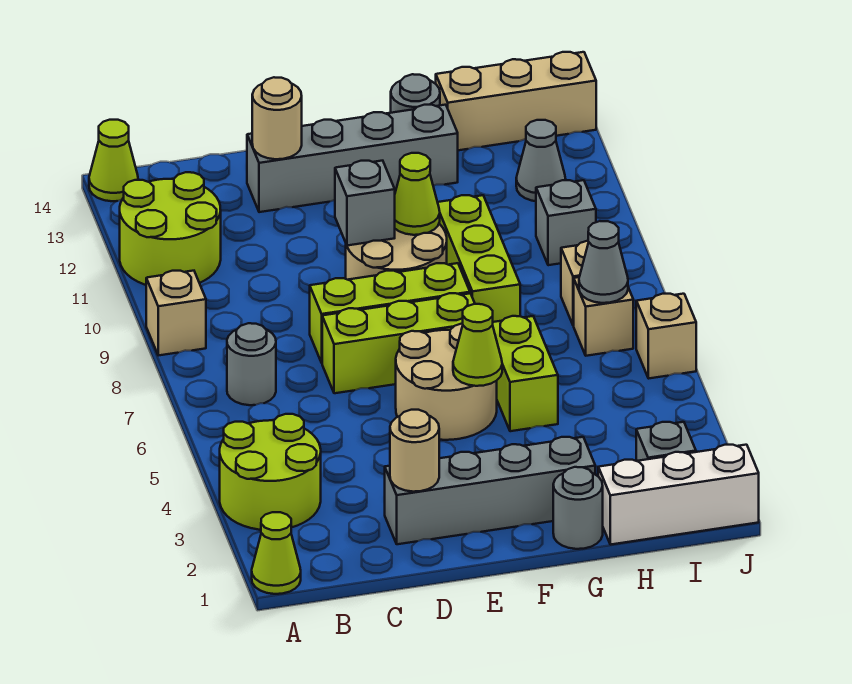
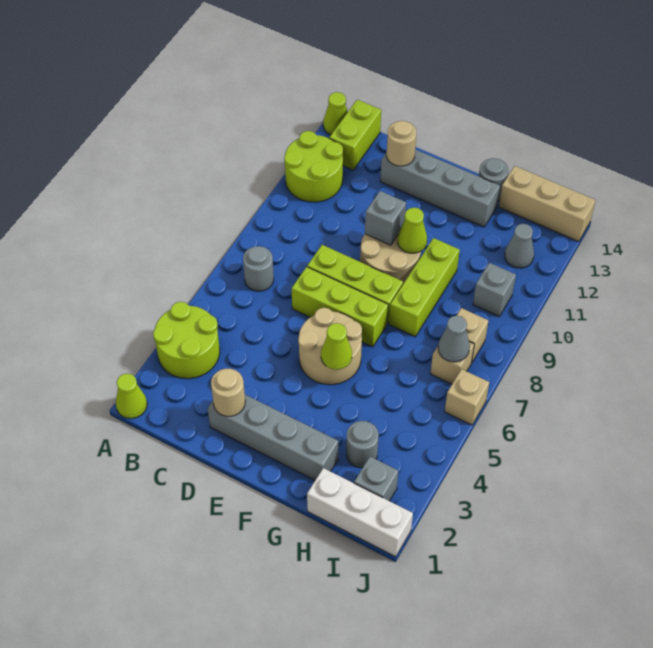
tan 1x1 brick [146,271,206,355] -> none
grey 1x1 round brick [553,467,603,549] -> grey 1x1 round brick moved to [346,421,379,468]
lime 1x2 brick [493,316,558,431] -> lime 1x2 brick moved to [329,100,381,170]

